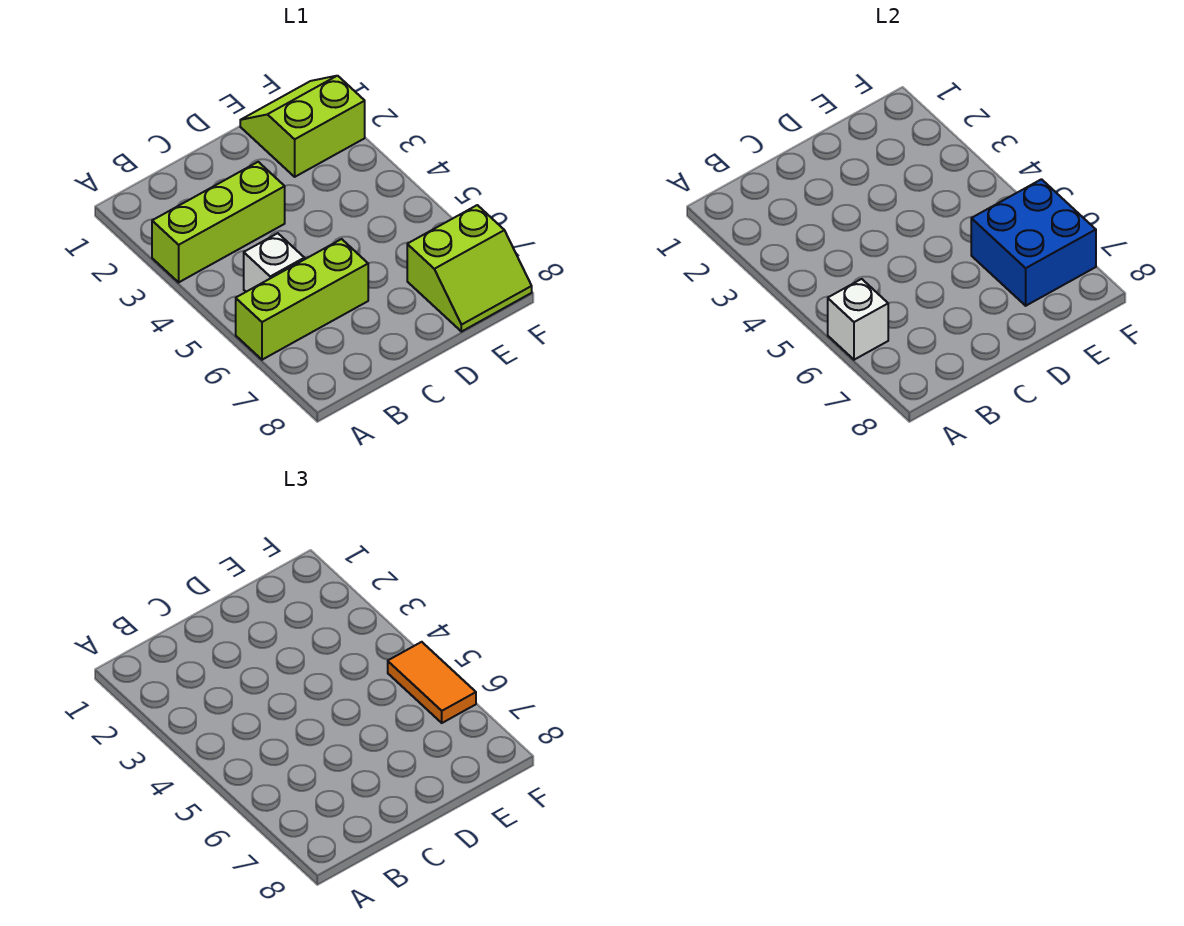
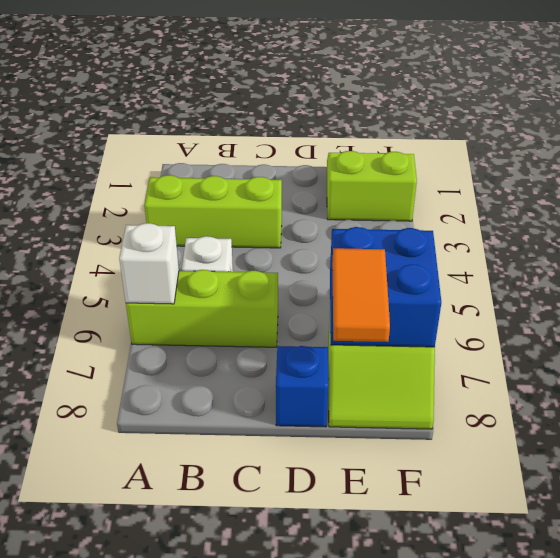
none -> blue 1x1 brick [276,346,328,427]
orange 1x2 tile [388,642,476,723] -> orange 1x2 tile moved to [332,248,390,342]

